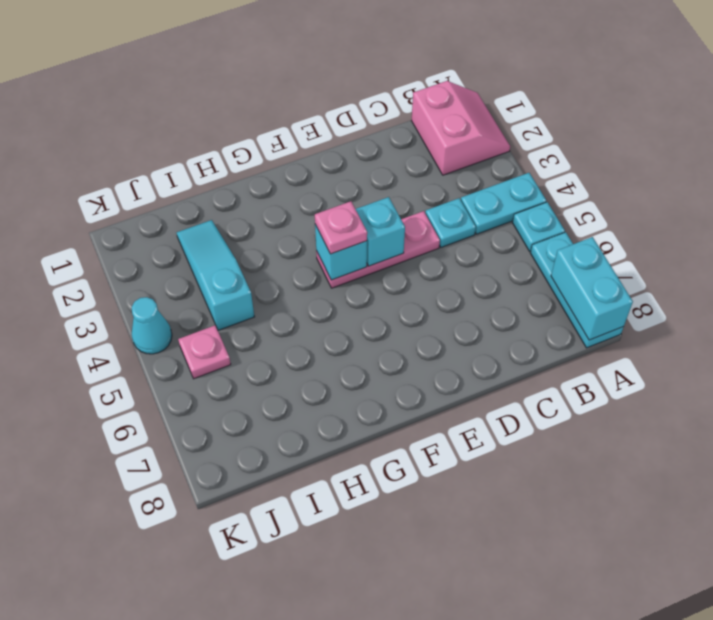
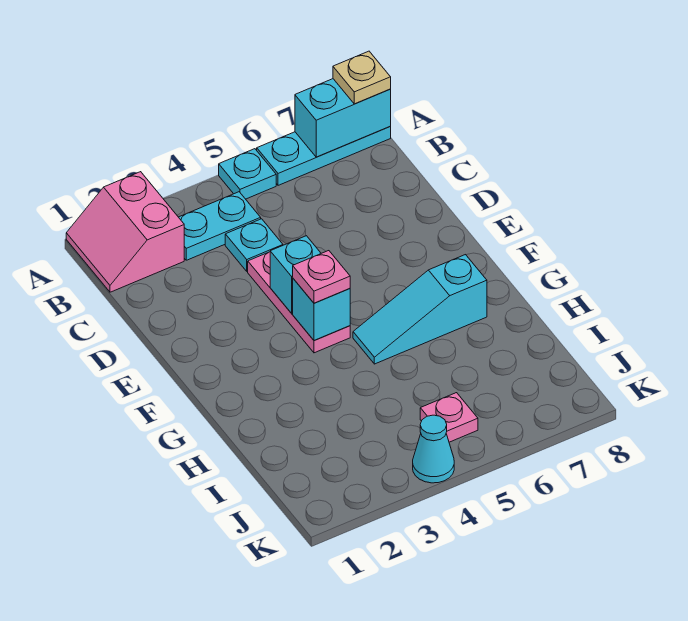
pink 2x2 slope [412,81,510,175] -> pink 2x2 slope turned to [66,172,184,292]
cyan 1x2 plate [461,173,546,234] -> cyan 1x2 plate turned to [179,192,261,260]
none -> tan 1x1 plate [333,51,391,104]
cyan 1x3 slope [177,220,254,330] -> cyan 1x3 slope moved to [353,255,487,364]

